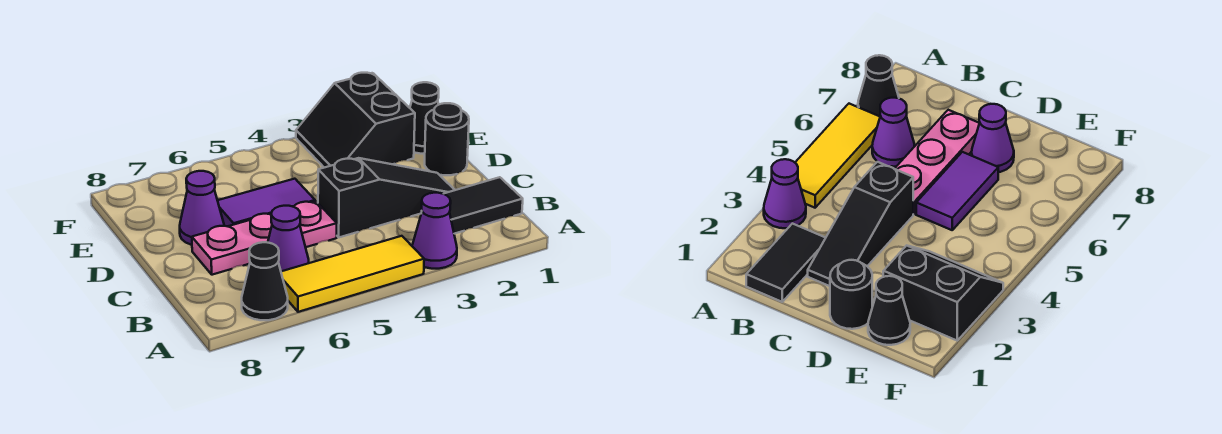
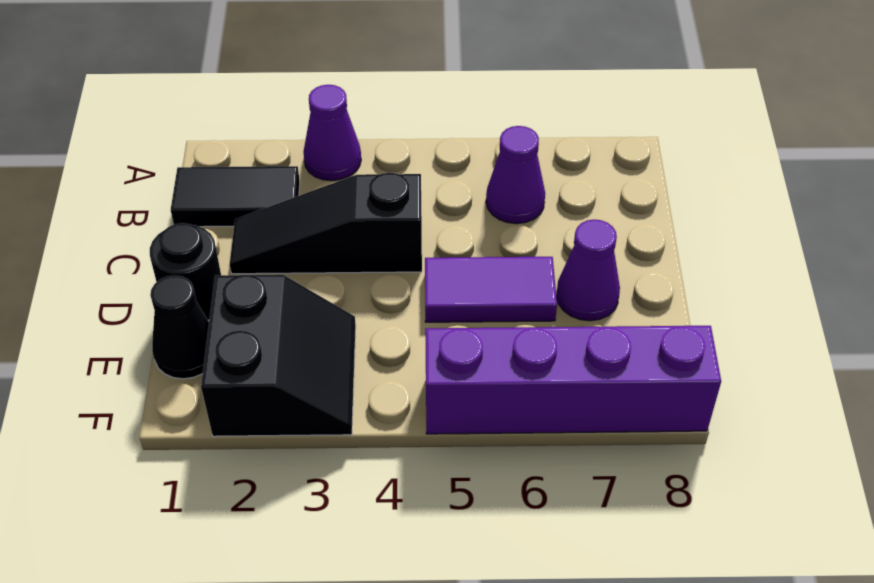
yellow 1x3 tile [281,236,424,312] -> none
black 1x1 cone [242,242,288,320] -> none
pink 1x3 plate [192,201,337,275] -> none
none -> purple 1x4 brick [425,326,721,434]

